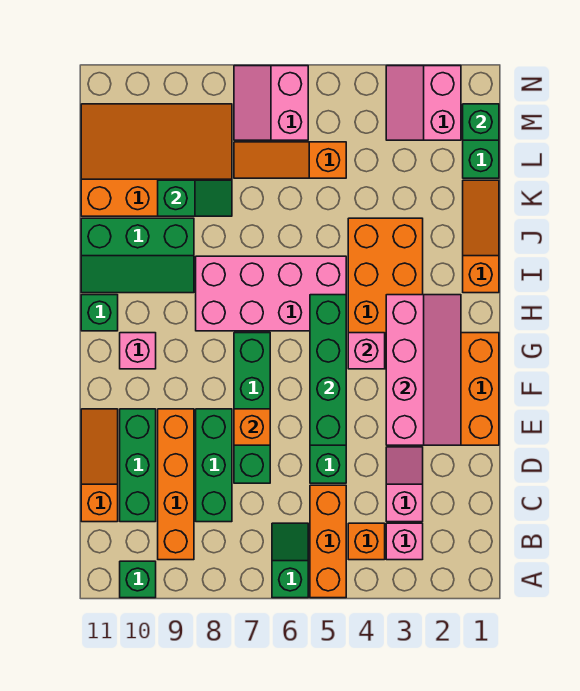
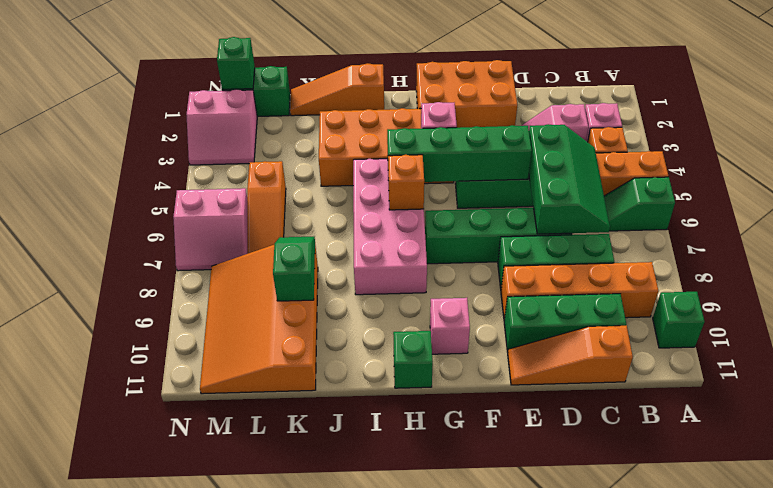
pink 2x4 slope [386,295,461,445] -> none
orange 1x1 brick [234,409,270,445] -> orange 1x1 brick moved to [388,155,424,210]
green 2x3 slope [81,218,194,293] -> green 2x3 slope moved to [529,124,610,234]

